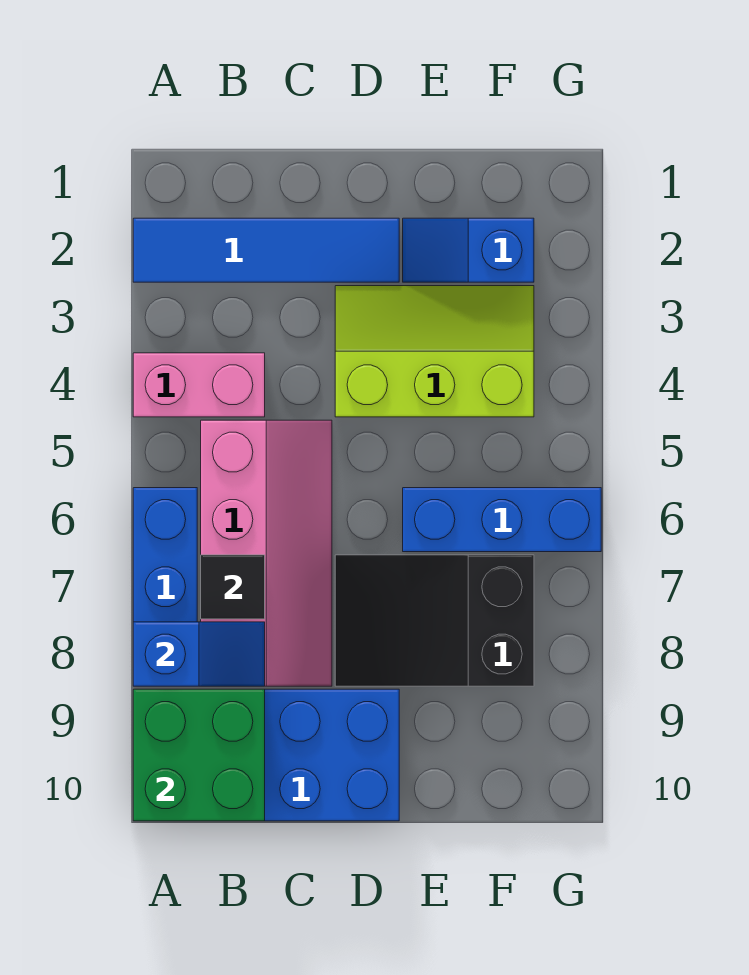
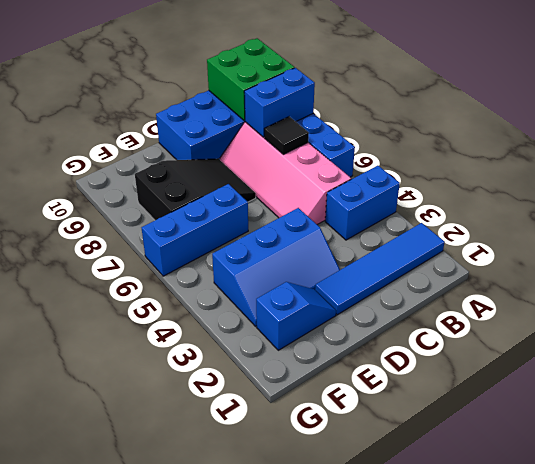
pink 1x2 brick [133,353,265,417] -> blue 1x2 brick [325,166,400,240]
blue 1x2 slope [133,622,265,686] -> blue 1x2 brick [244,68,315,137]
lime 2x3 slope [335,286,534,417] -> blue 2x3 slope [212,208,340,326]

